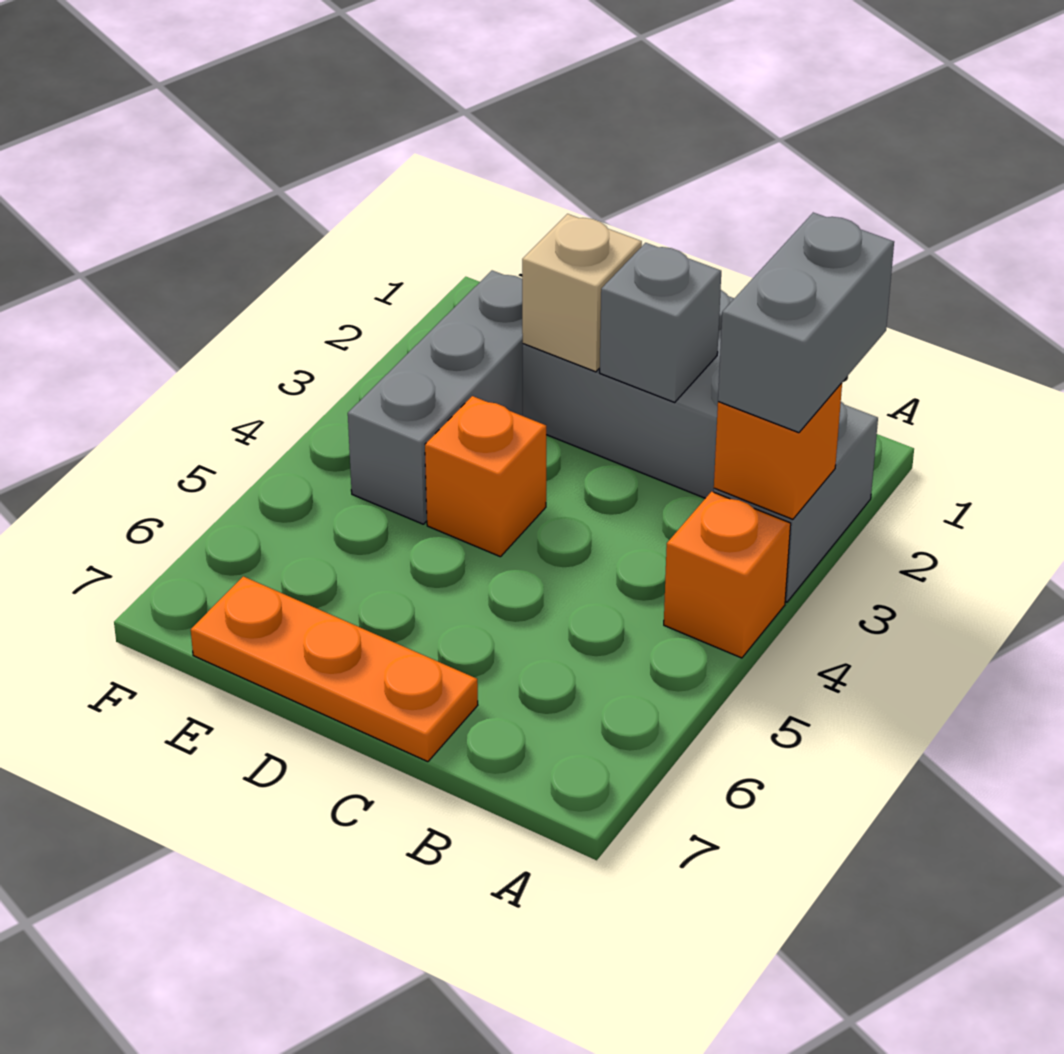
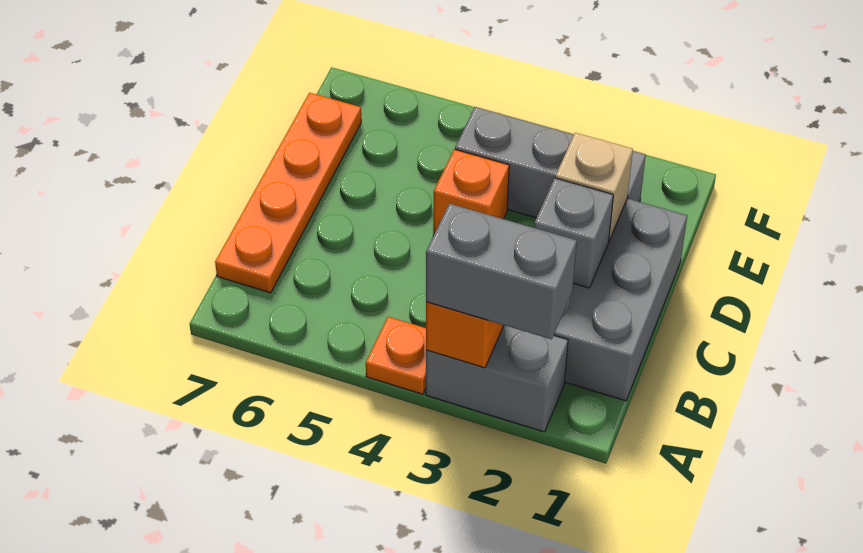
orange 1x1 brick [664,492,791,658] -> orange 1x1 plate [366,317,426,394]
orange 1x3 plate [191,576,478,762] -> orange 1x4 plate [215,93,361,293]

